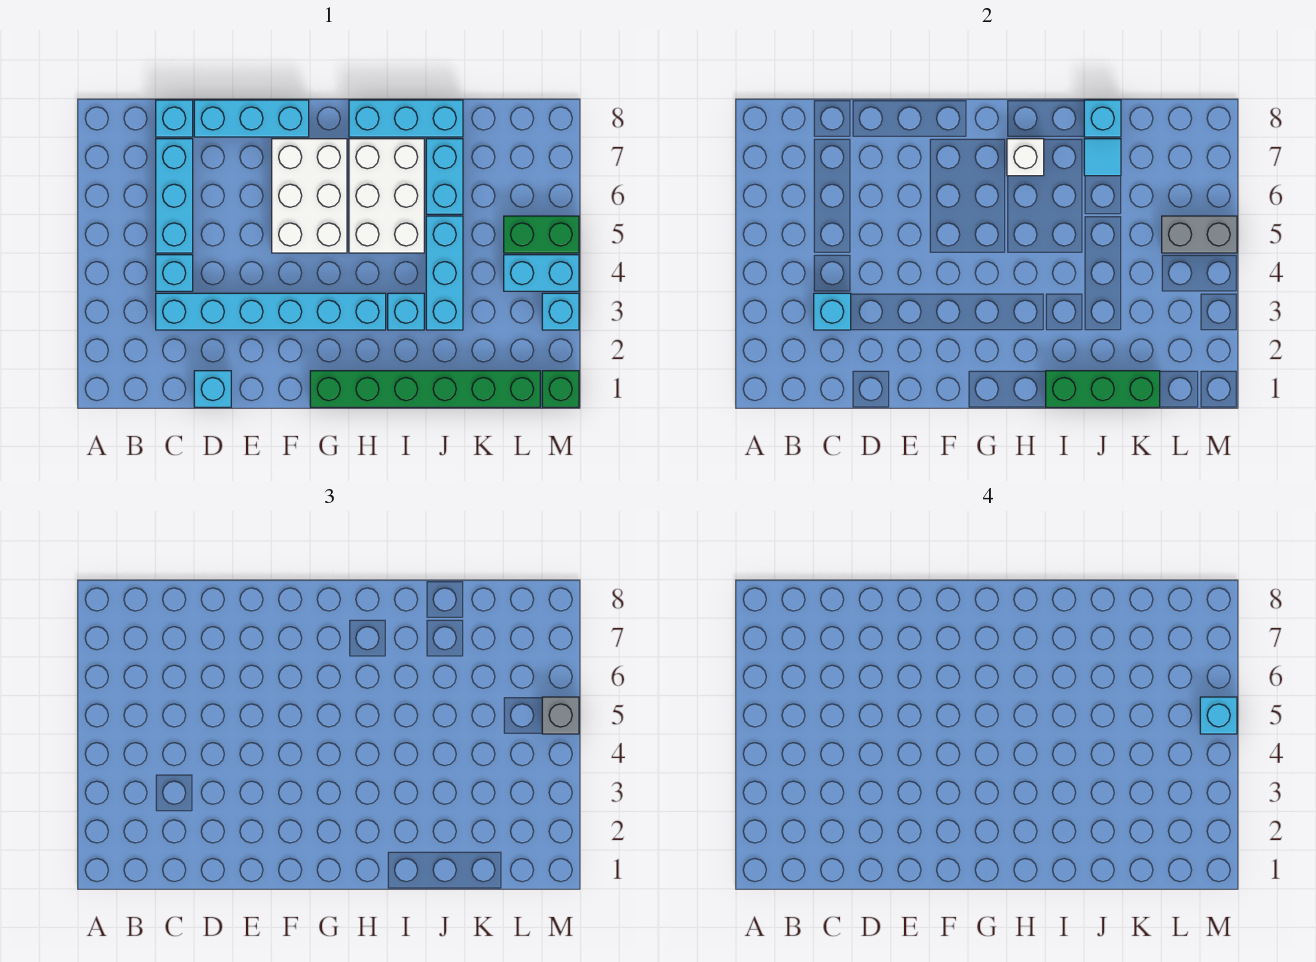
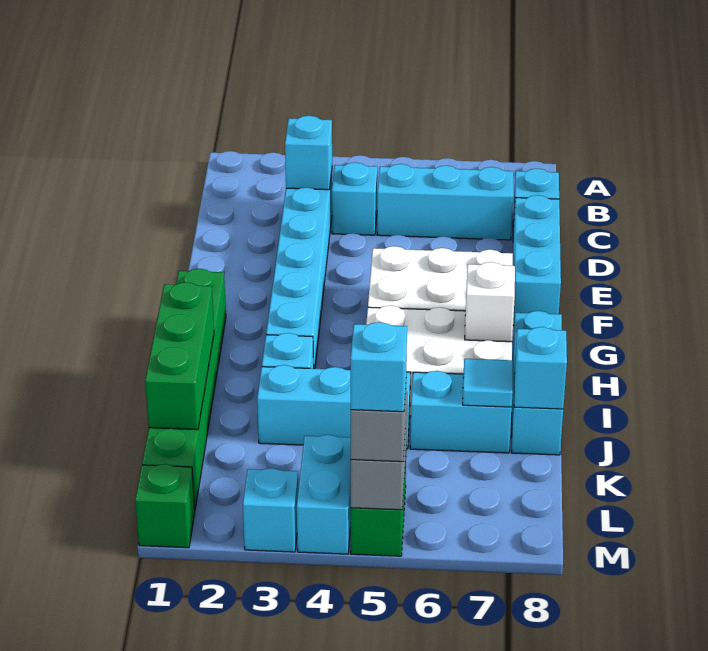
cyan 1x1 brick [194,371,231,407] -> none

